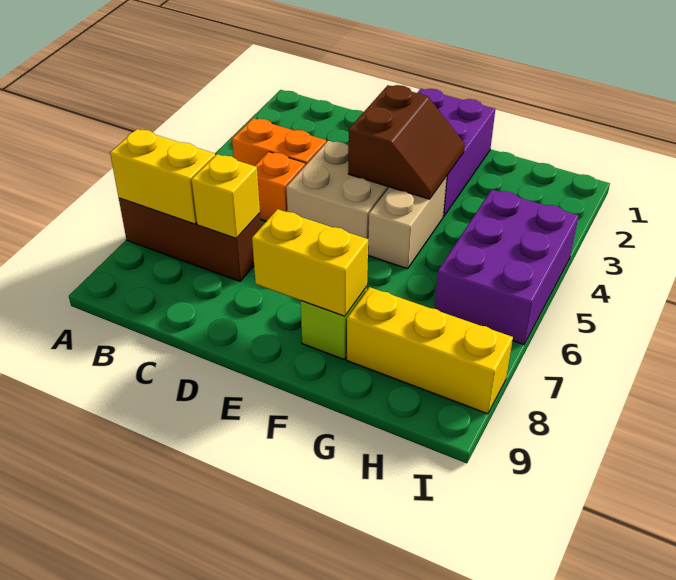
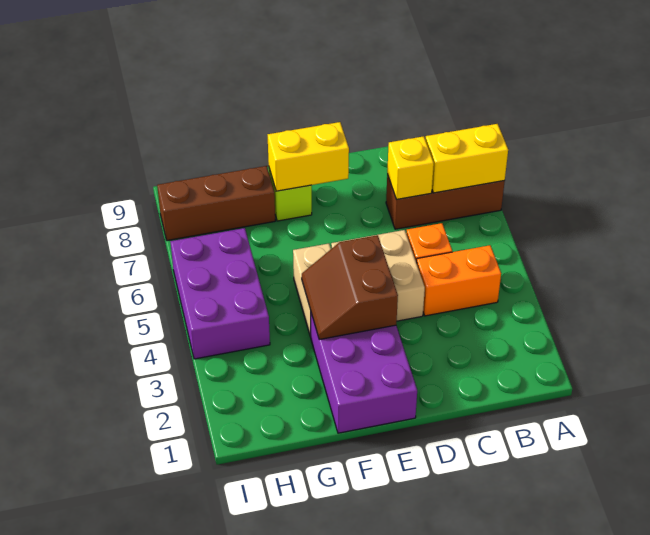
yellow 1x3 brick [347,287,513,414] -> brown 1x3 brick [157,166,275,240]

